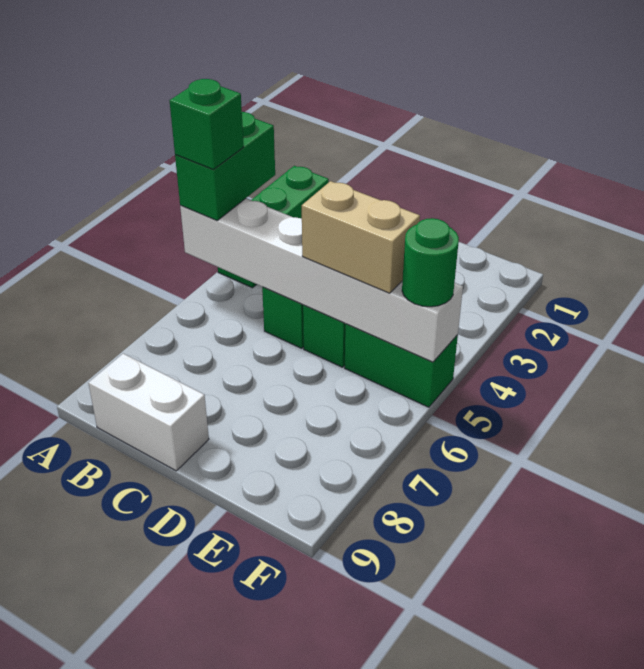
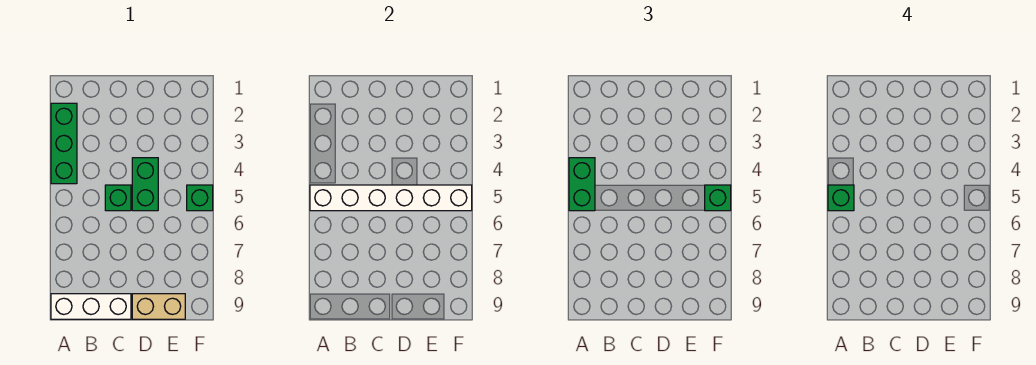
white 1x2 brick [88,354,209,471] -> white 1x3 brick [51,294,131,319]
tan 1x2 brick [302,181,420,293] -> tan 1x2 brick moved to [132,294,185,319]
green 1x2 brick [345,324,458,407] -> green 1x1 brick [187,185,213,211]
green 1x1 round brick [402,218,459,307] -> green 1x1 brick [705,185,731,211]

